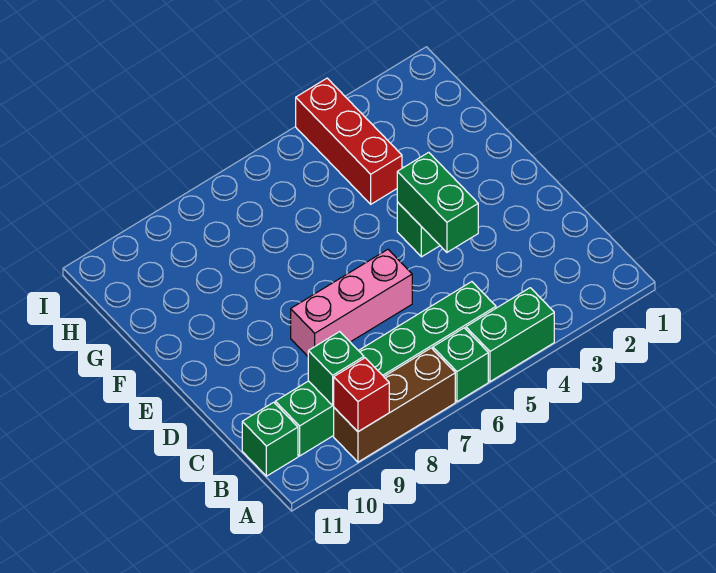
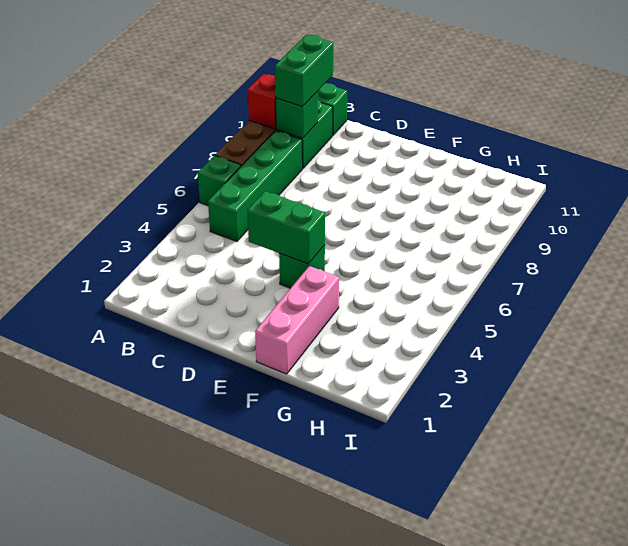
green 1x2 brick [466,288,554,382] -> green 1x2 brick moved to [275,35,333,107]
pink 1x3 brick [291,250,412,356] -> pink 1x3 brick moved to [255,266,339,374]
red 1x3 brick [296,78,402,204] -> none

